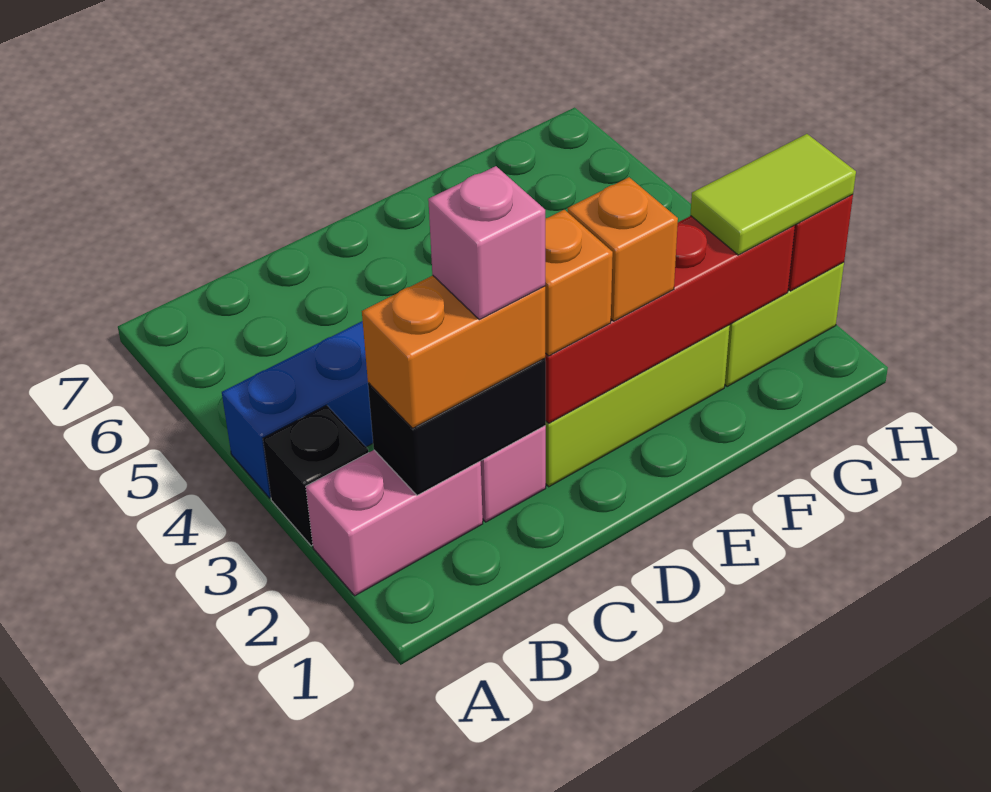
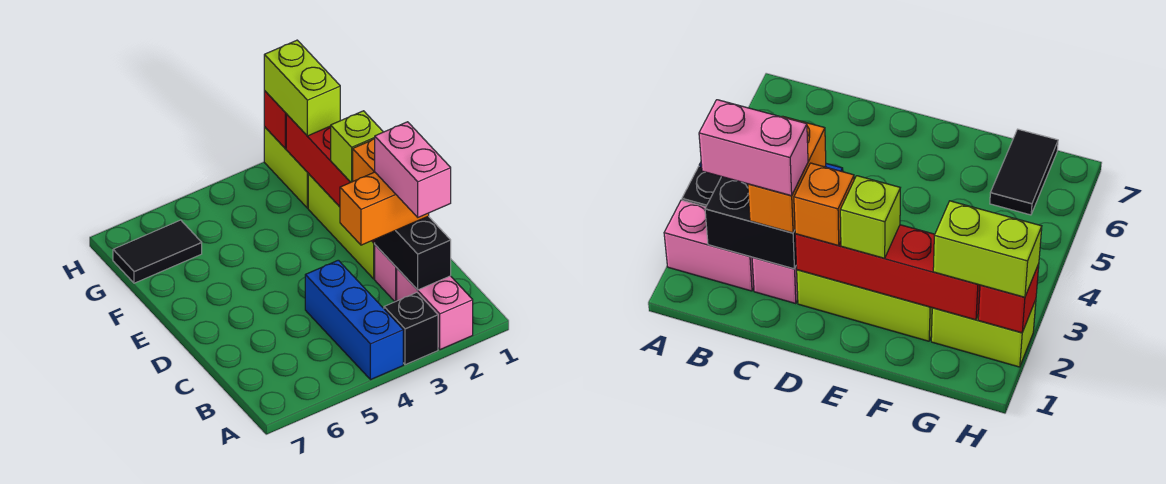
orange 1x2 brick [362,276,545,428] -> orange 1x2 brick turned to [340,172,429,245]
pink 1x1 brick [428,166,545,320] -> pink 1x2 brick [375,122,451,217]
orange 1x1 brick [568,177,678,321] -> lime 1x1 brick [331,111,383,182]
lime 1x2 tile [690,134,856,255] -> lime 1x2 brick [264,40,340,136]
none -> black 1x2 tile [113,220,202,283]

